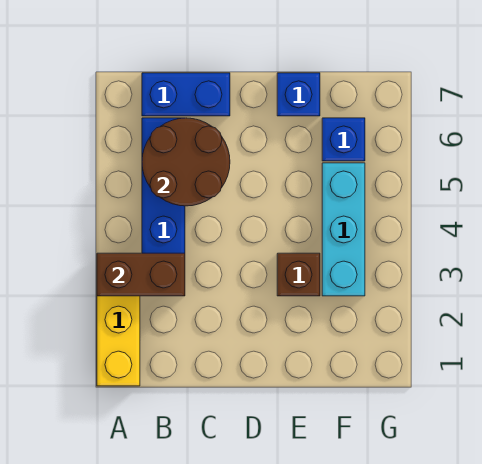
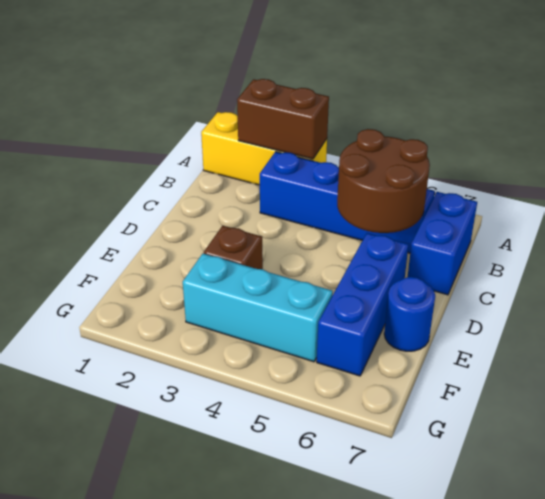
brown 1x2 brick [97,253,185,296] -> brown 1x2 brick turned to [237,79,329,159]
blue 1x1 brick [277,73,320,116] -> blue 1x1 round brick [384,277,435,351]
blue 1x1 brick [322,118,365,161] -> blue 1x3 brick [317,233,409,376]

